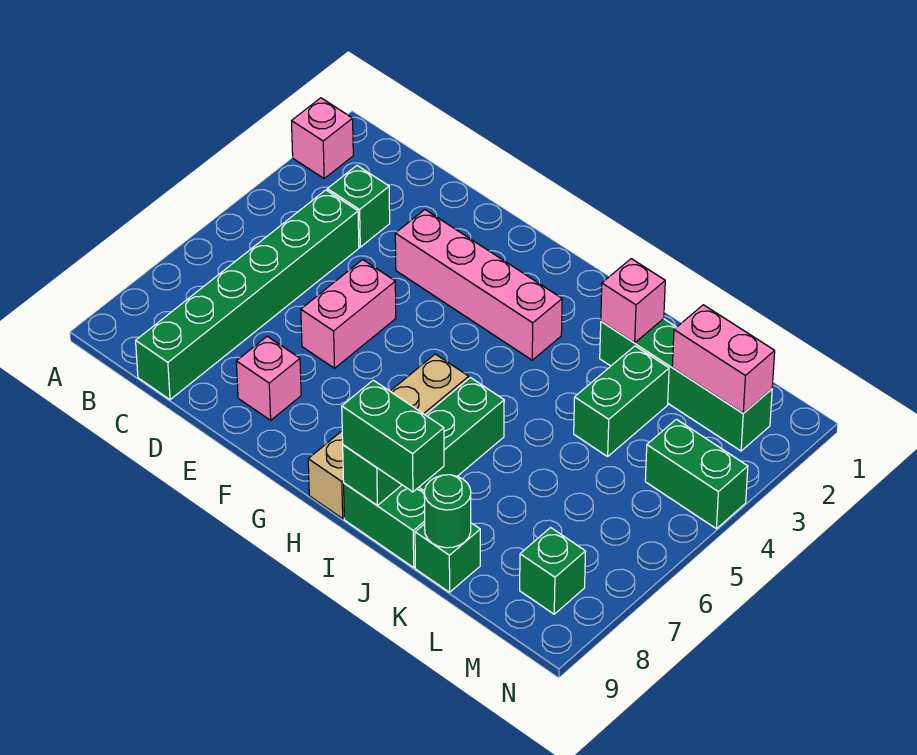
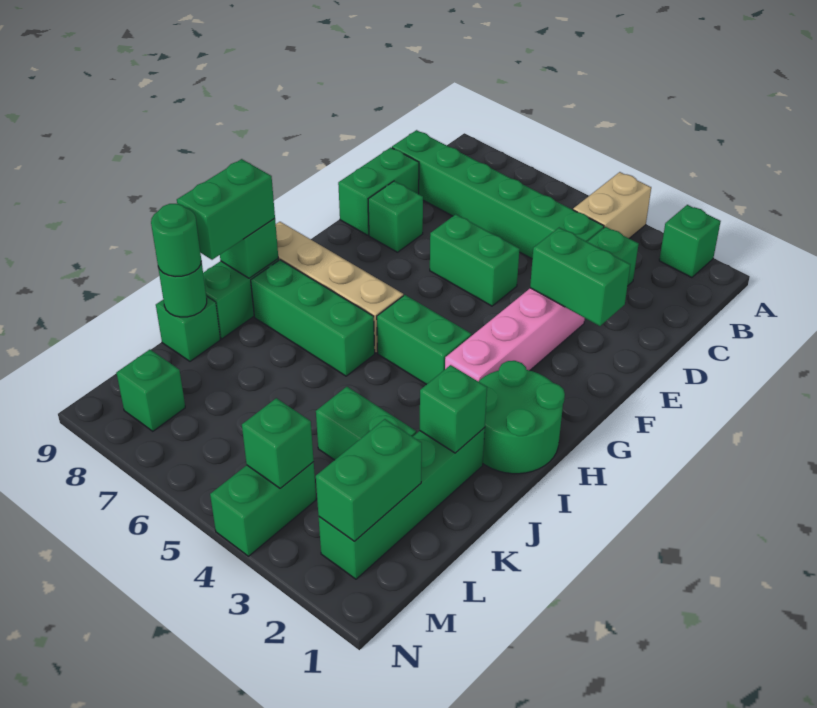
pink 1x1 brick [292,98,353,178] -> green 1x1 brick [659,205,721,278]
none -> tan 1x2 brick [573,172,651,238]
none -> green 1x2 brick [338,147,419,235]
none -> green 1x2 brick [530,227,630,326]
pink 1x2 brick [301,260,396,368] -> green 1x2 brick [430,214,520,306]
pink 1x1 brick [236,336,301,420] -> green 1x1 brick [368,181,423,252]
none -> green 2x2 round brick [478,361,565,474]
none -> green 1x2 brick [377,295,471,385]
pink 1x1 brick [601,259,665,343] -> green 1x1 brick [420,365,487,453]
none -> green 1x1 round brick [151,204,201,277]
pink 1x2 brick [672,305,775,413] -> green 1x2 brick [316,419,422,541]
none -> green 1x1 brick [242,398,314,488]

